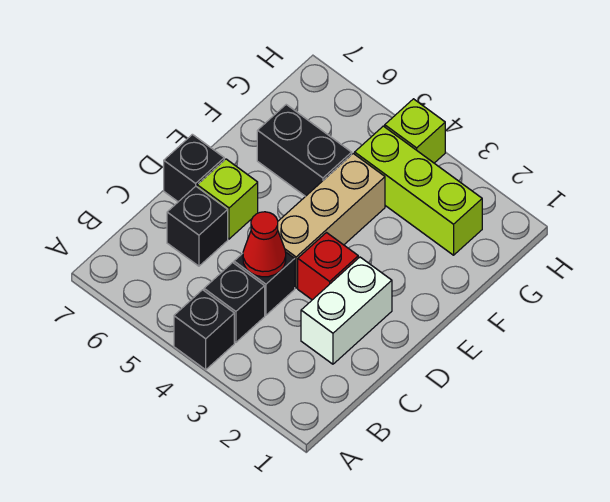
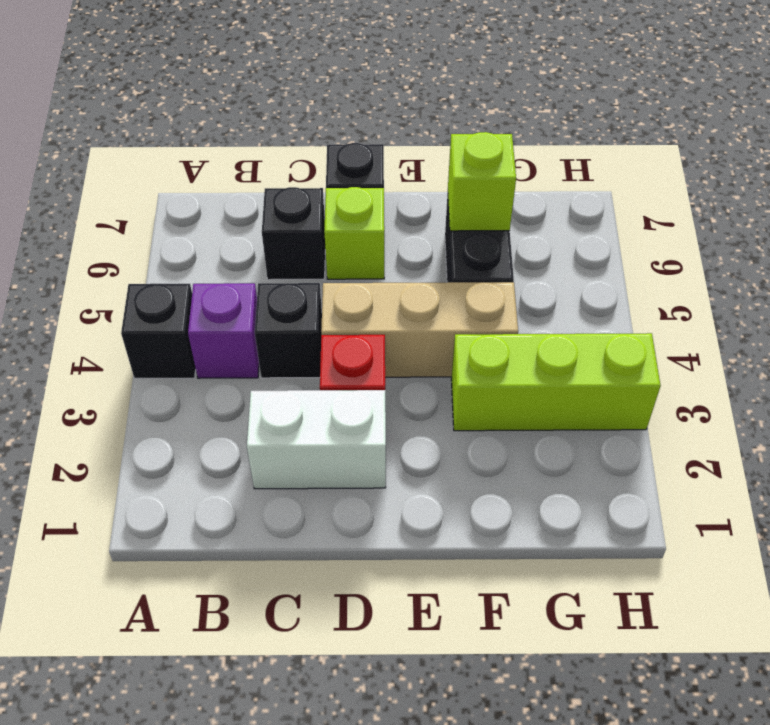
black 1x1 brick [204,263,265,342] -> purple 1x1 brick [188,283,259,378]
red 1x1 cone [243,212,286,277] -> none
lime 1x3 brick [355,126,482,255] -> lime 1x3 brick turned to [451,333,661,431]
lime 1x1 brick [385,99,445,163] -> lime 1x1 brick moved to [448,132,516,231]

